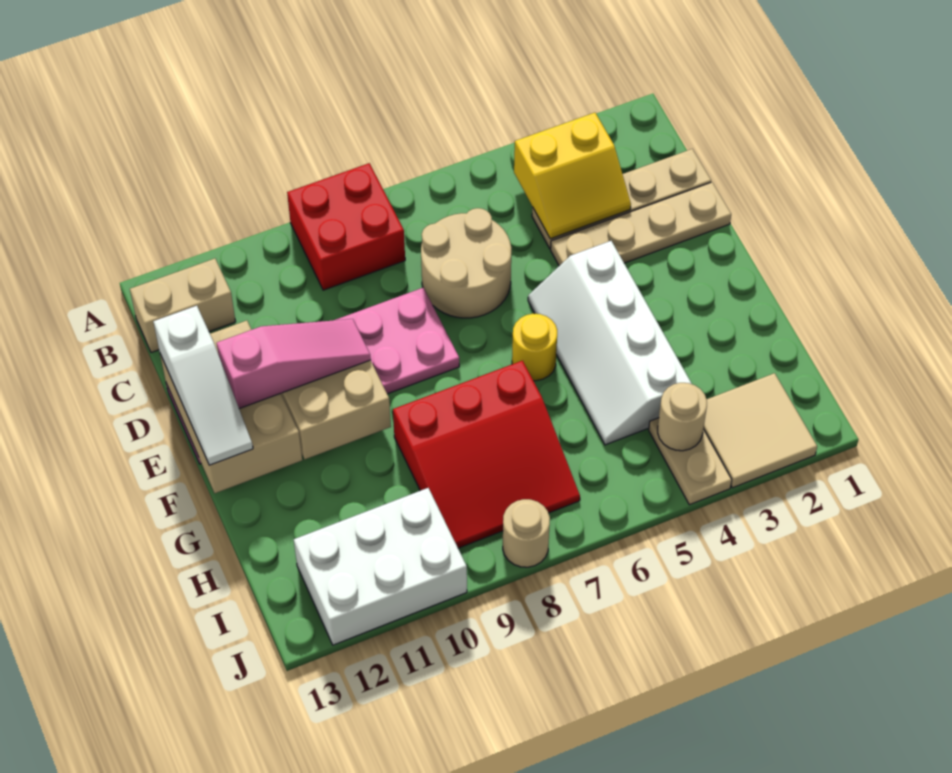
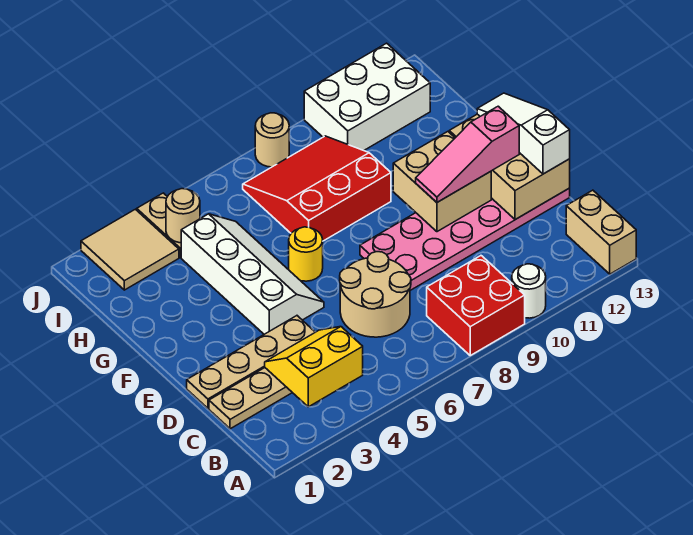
none -> white 1x1 round brick [512,264,546,318]
tan 1x2 brick [130,259,236,353] -> tan 1x2 brick turned to [566,190,636,274]

